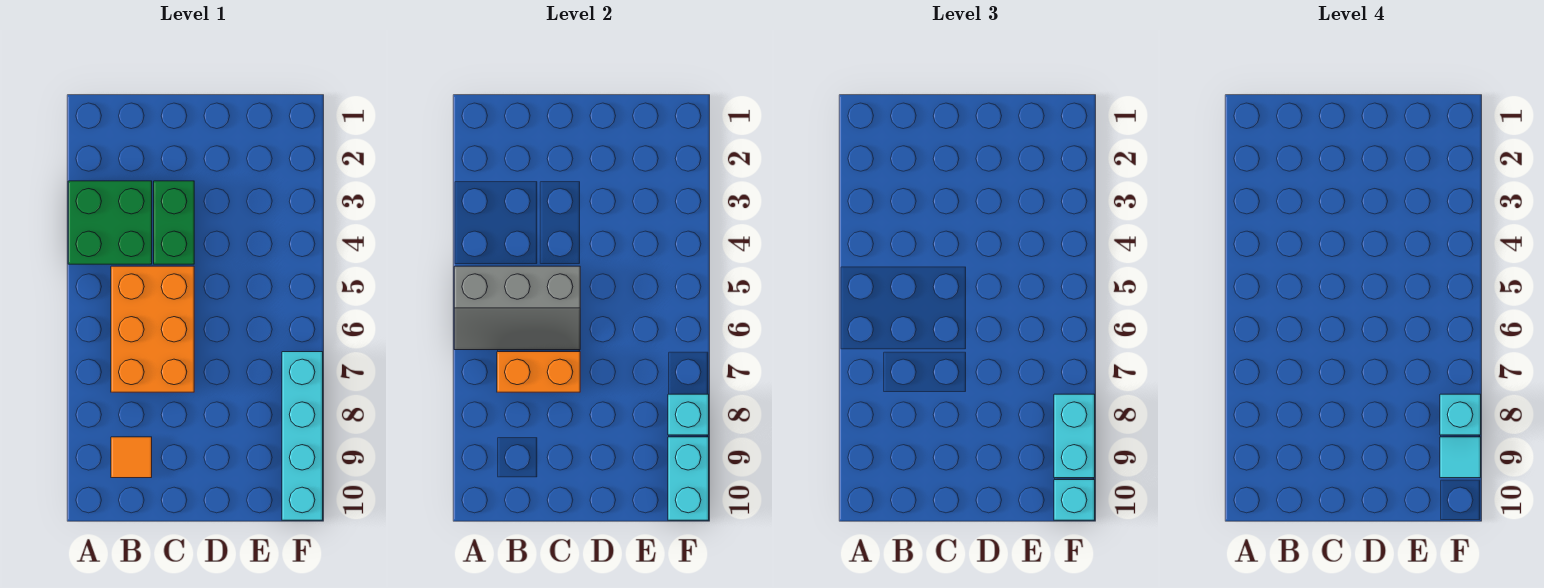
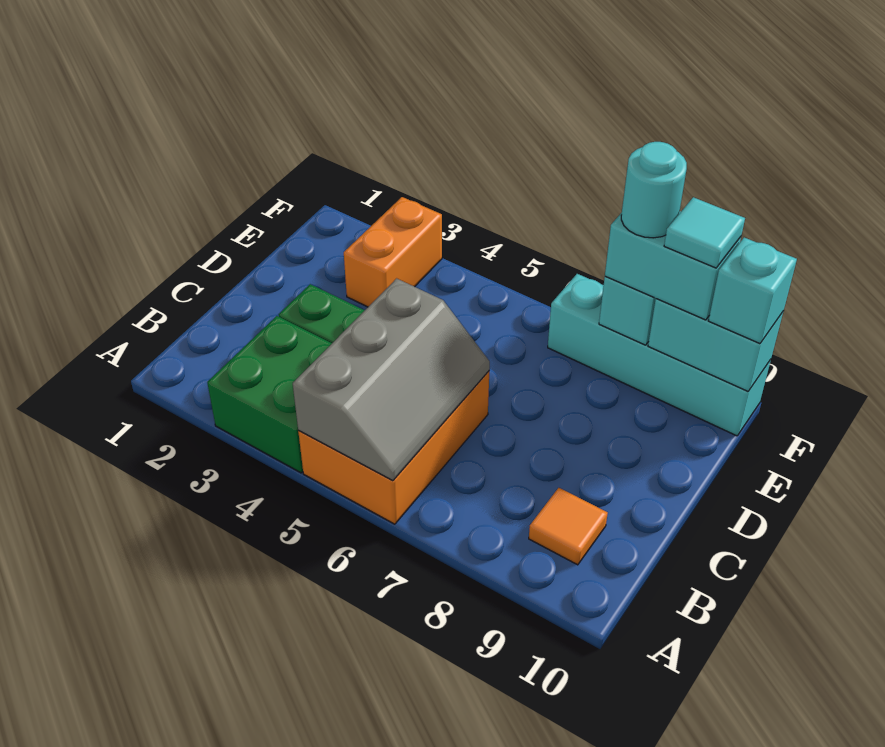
orange 2x3 brick [111,266,194,392] -> orange 2x3 brick turned to [298,371,489,524]
orange 1x2 brick [497,352,580,392] -> orange 1x2 brick moved to [344,197,442,307]
cyan 1x1 brick [1440,394,1481,435] -> cyan 1x1 round brick [621,142,687,238]

